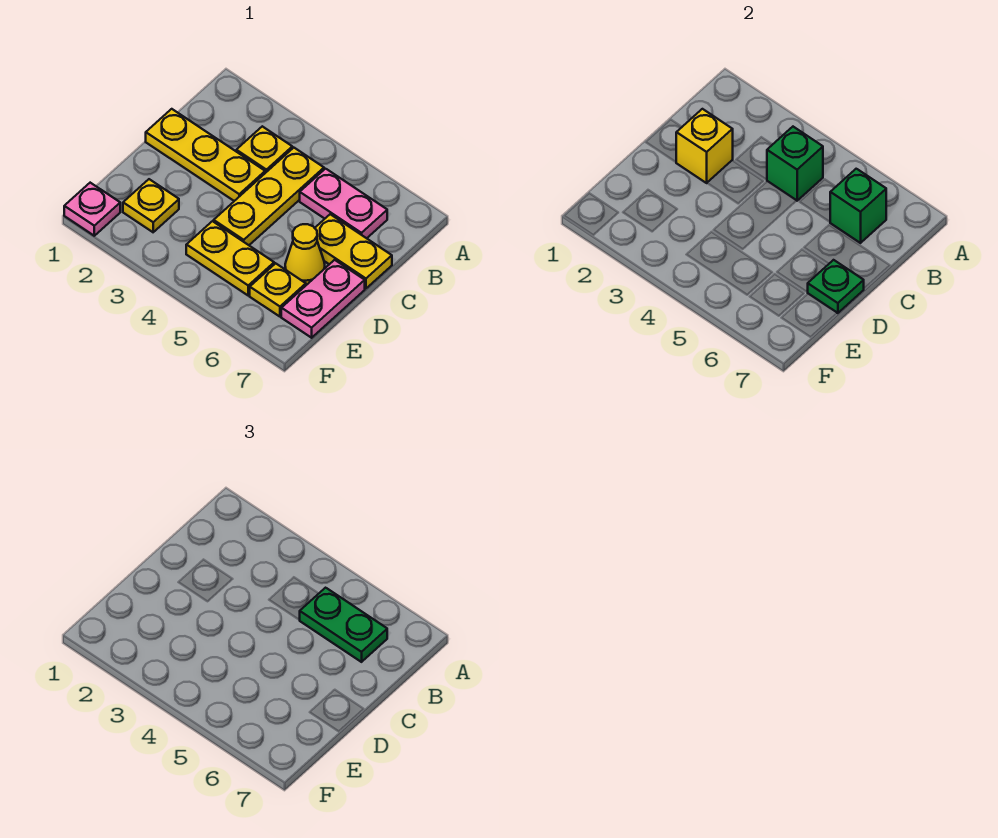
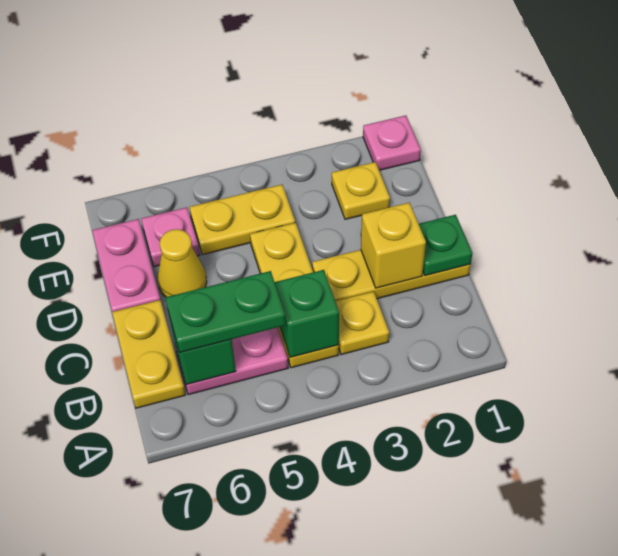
yellow 1x2 plate [315,214,392,289] -> yellow 1x2 plate turned to [112,300,185,408]
green 1x1 plate [808,260,864,313] -> green 1x1 plate moved to [419,215,472,276]
yellow 1x1 plate [250,263,306,317] -> pink 1x1 plate [141,207,200,267]

